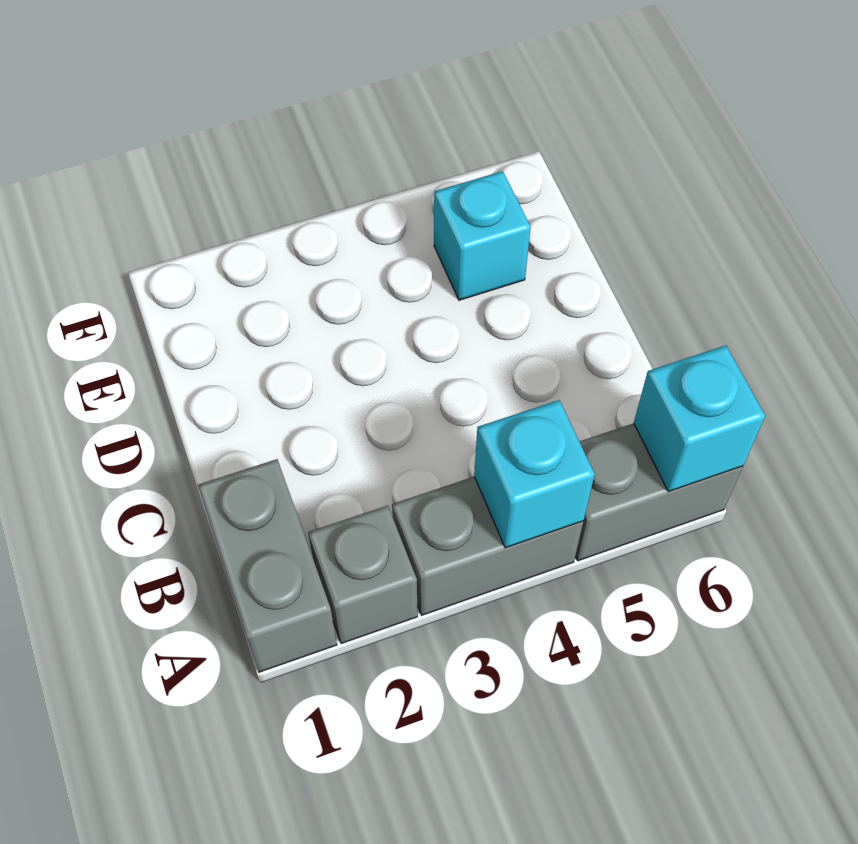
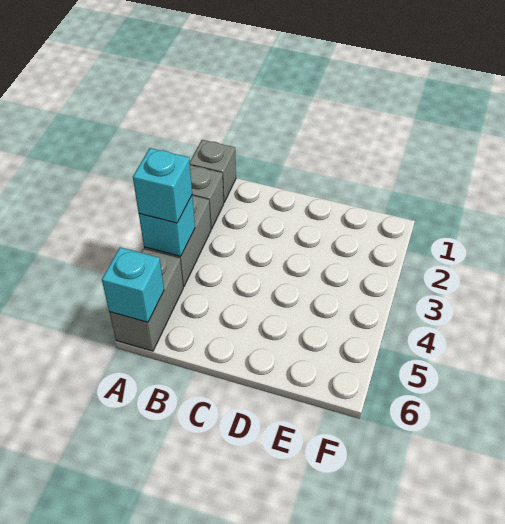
grey 1x2 brick [198,459,337,672] -> grey 1x1 brick [190,140,236,202]
cyan 1x1 brick [434,171,531,300] -> cyan 1x1 brick moved to [133,148,192,223]

